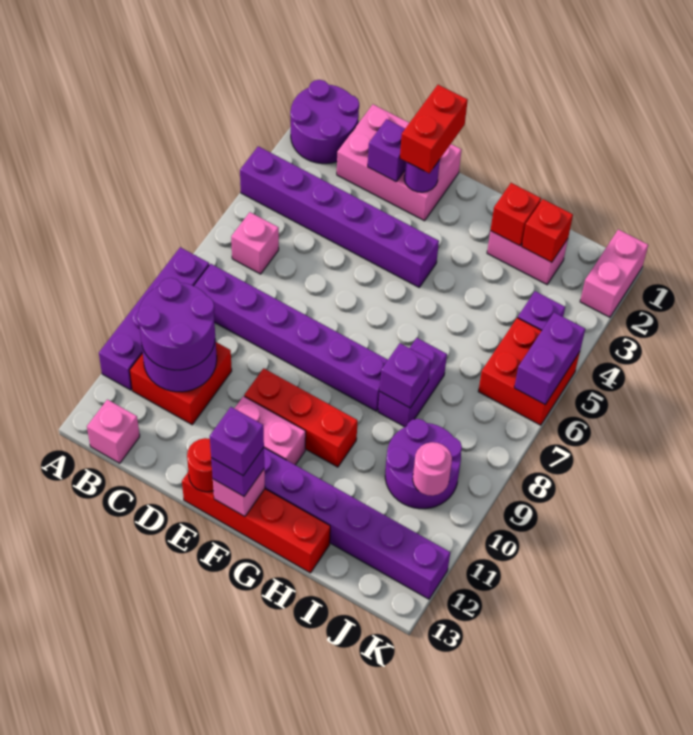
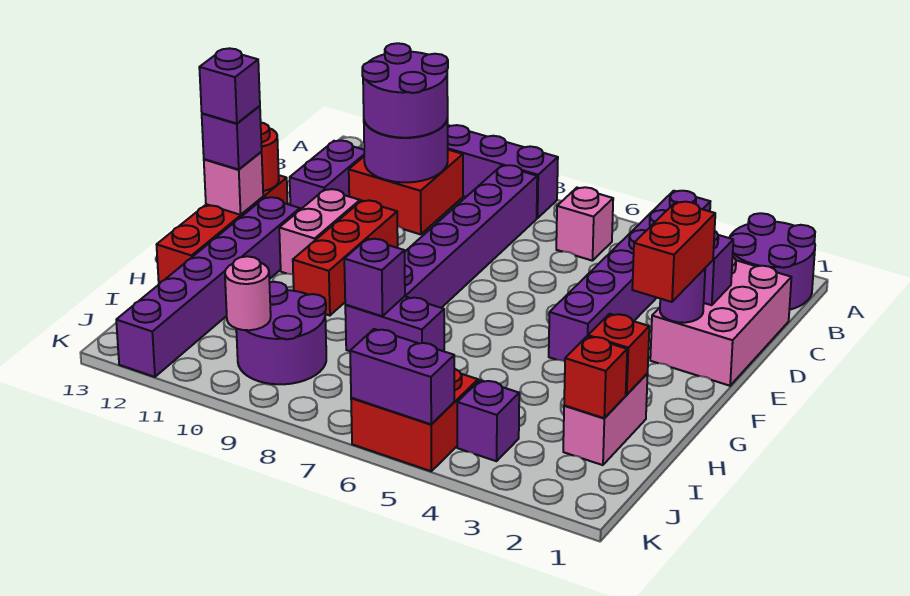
pink 1x1 brick [87,400,140,463] -> none
none -> purple 1x2 brick [290,140,364,210]
red 1x2 brick [400,85,468,173] -> red 1x2 brick turned to [632,202,715,302]
pink 1x2 brick [580,229,648,317] -> none

